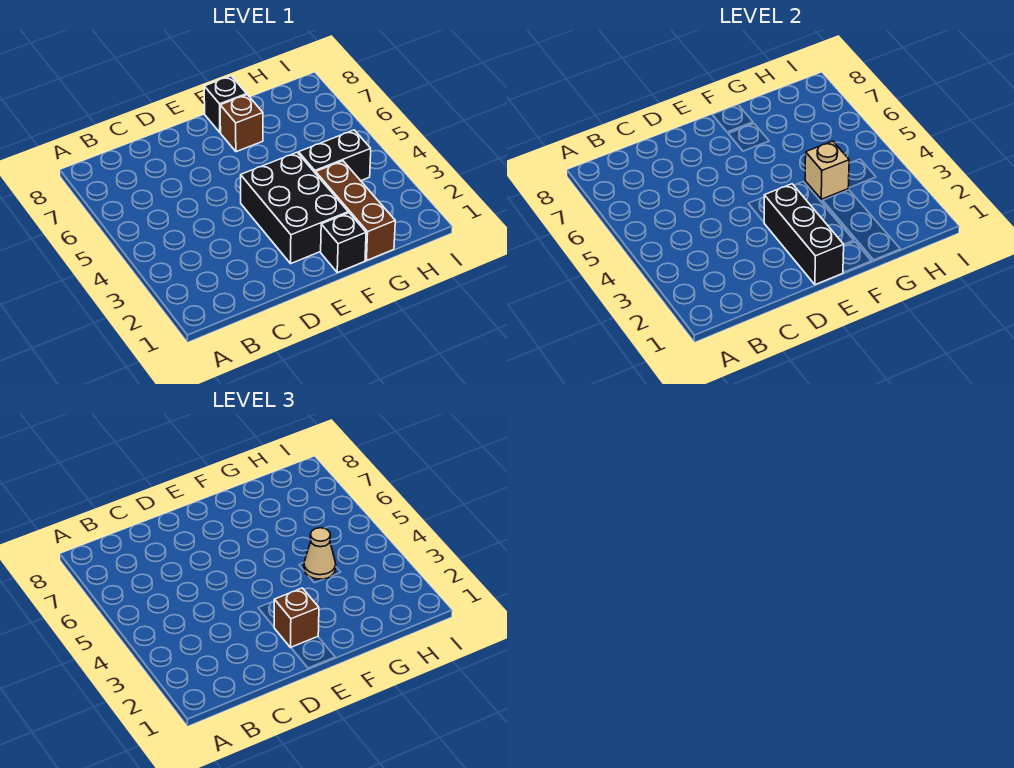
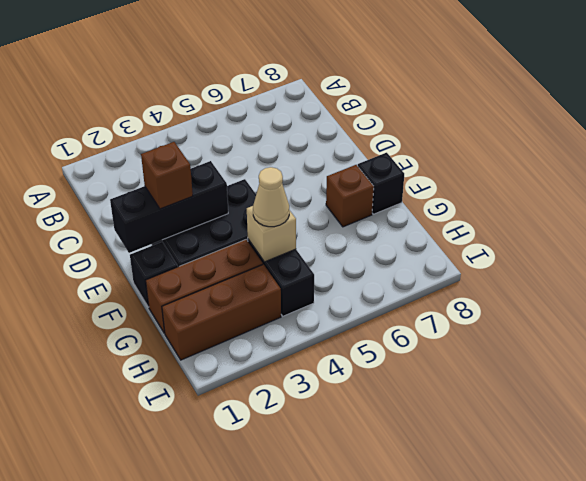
none -> brown 1x3 brick [162,264,281,360]

